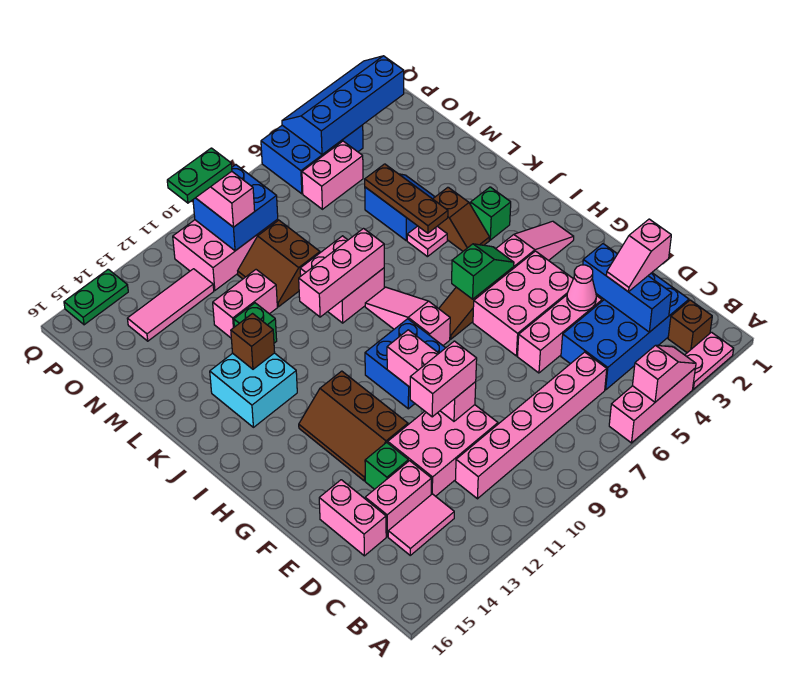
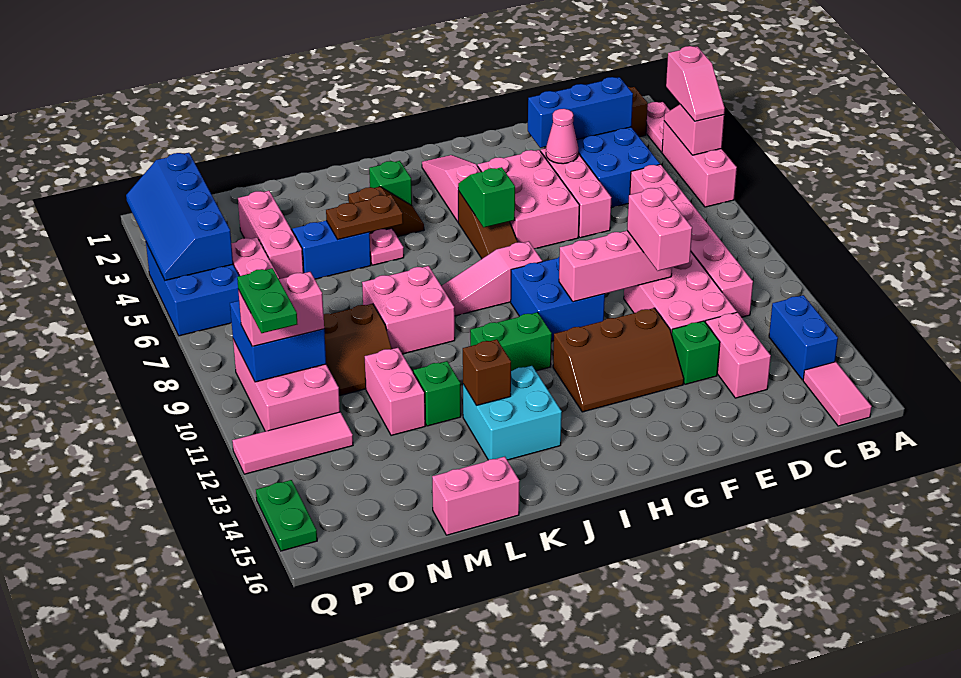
none -> blue 1x2 brick [769,295,838,380]
pink 1x2 tile [388,494,454,555] -> pink 1x2 tile moved to [803,362,872,426]
pink 1x2 slope [606,219,671,292] -> pink 1x2 slope moved to [666,46,725,121]
pink 1x2 brick [319,480,386,556] -> pink 1x2 brick moved to [432,457,519,535]
none -> green 1x2 brick [470,312,552,371]
brown 1x3 plate [365,164,448,233] -> brown 1x2 plate [326,195,403,239]
pink 1x3 brick [299,229,384,317] -> pink 1x3 brick moved to [238,191,303,279]
pink 1x3 tile [127,269,214,341] -> pink 1x3 tile turned to [232,412,353,474]

